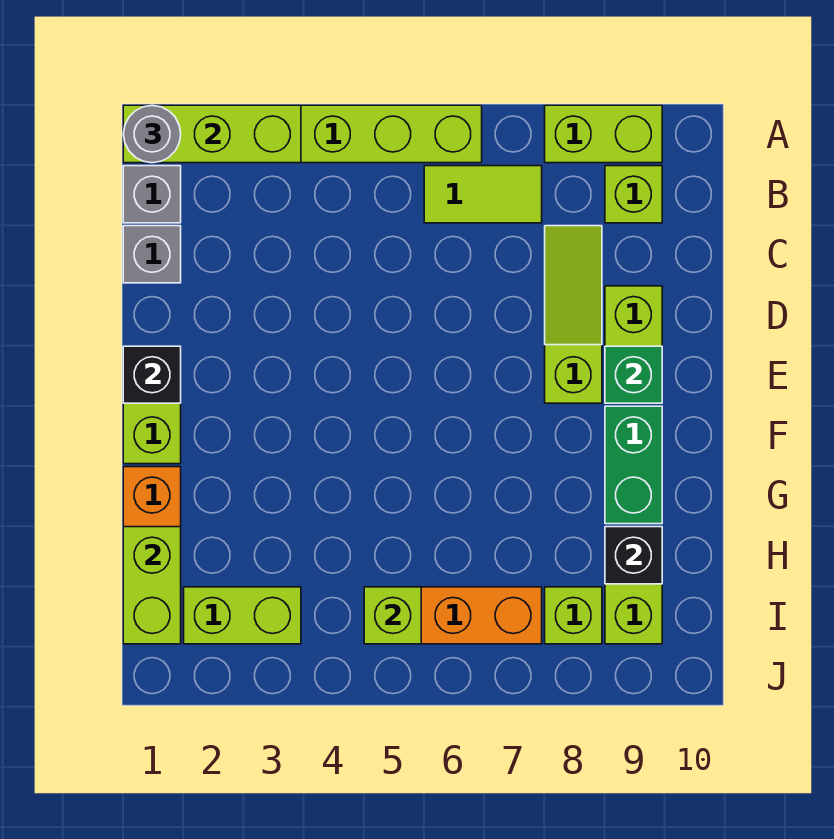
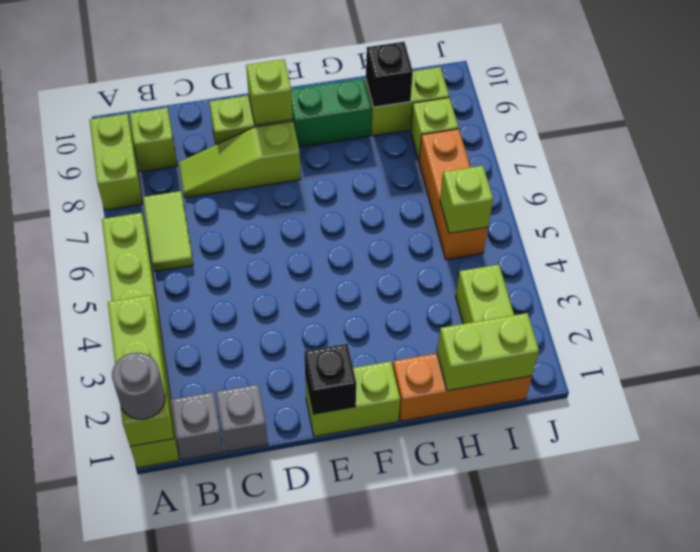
green 1x1 brick [605,346,662,403] -> lime 1x1 brick [246,59,293,125]

